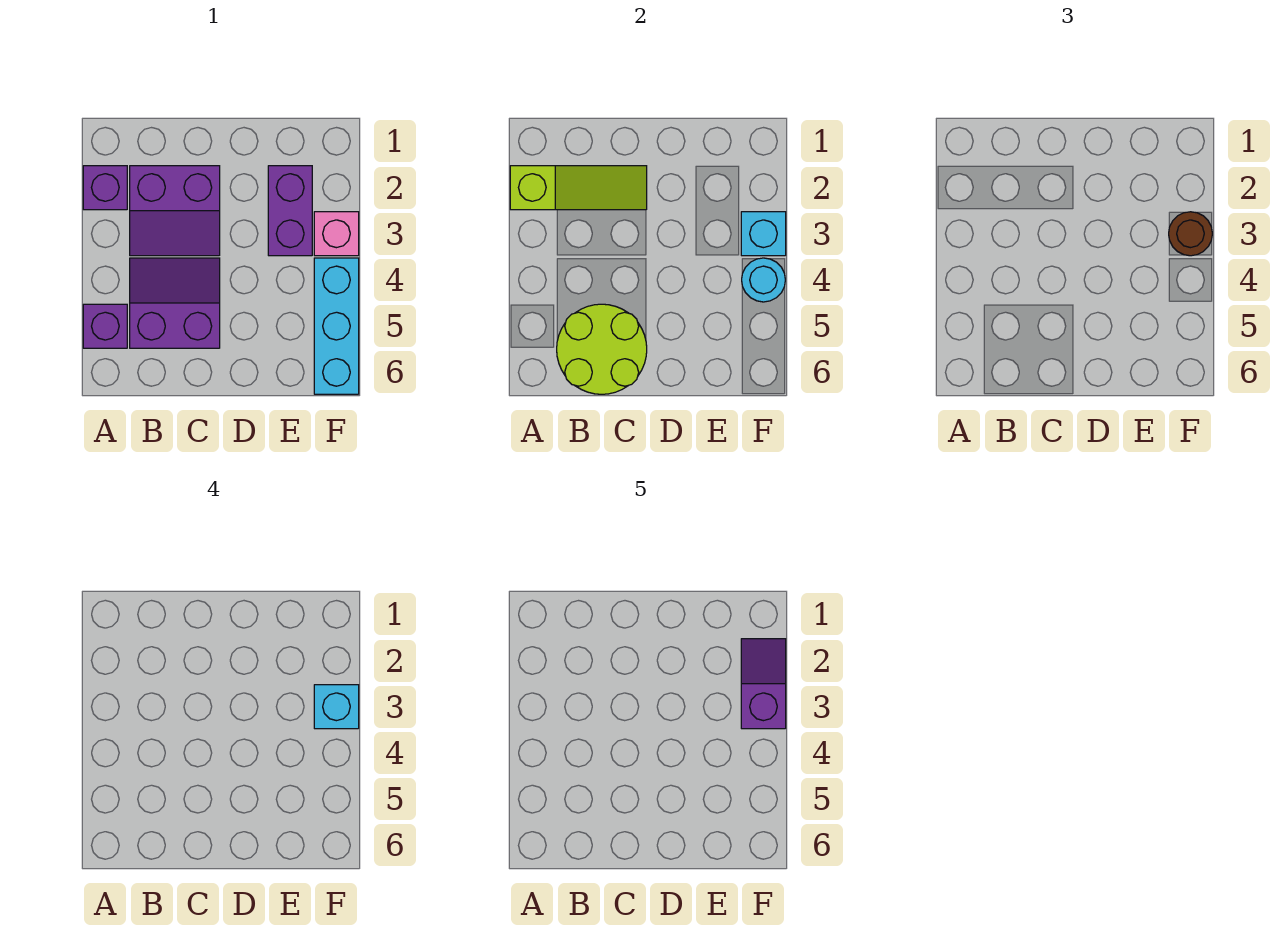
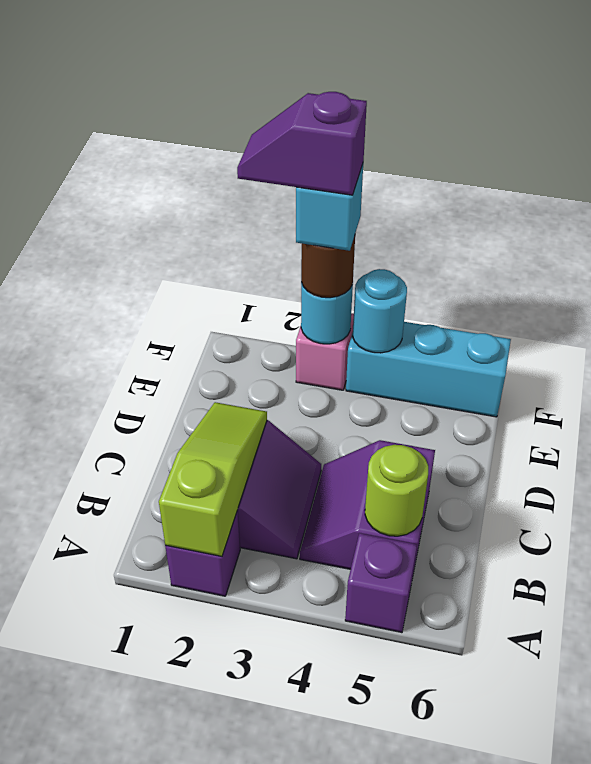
lime 2x2 round brick [557,304,647,394] -> lime 1x1 round brick [365,445,428,536]
purple 1x2 brick [268,166,312,256] -> none
cyan 1x1 brick [741,212,786,256] -> cyan 1x1 round brick [301,283,353,344]

